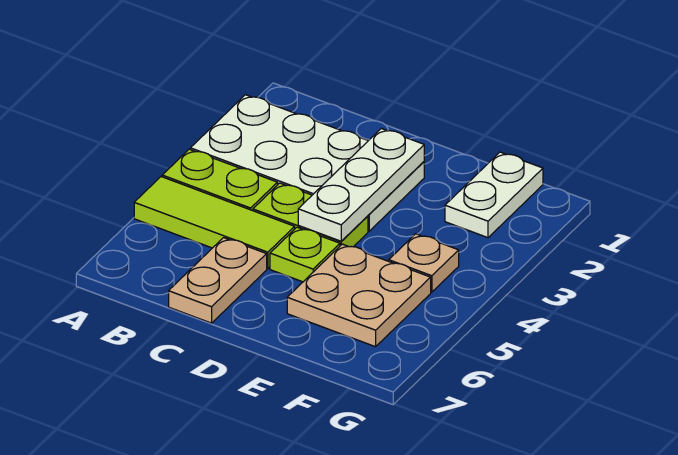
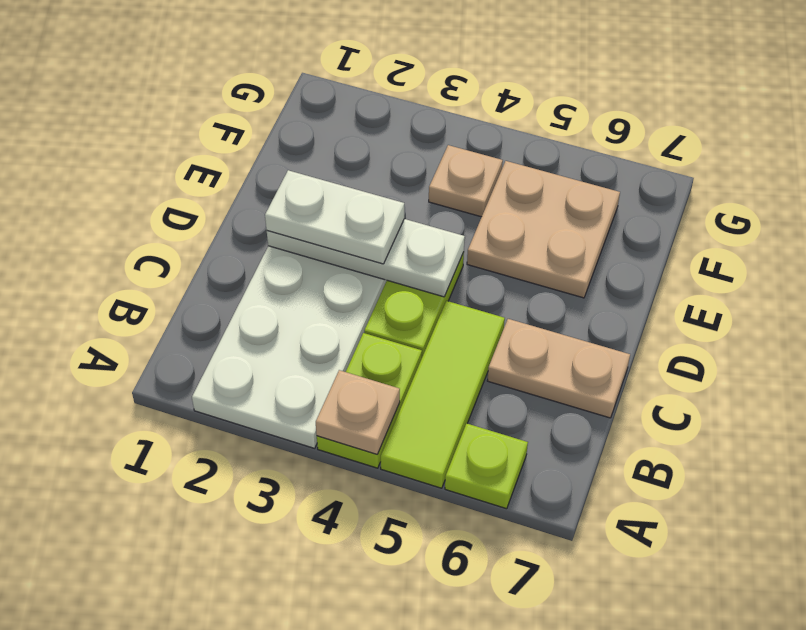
none -> tan 1x1 plate [316,370,400,454]
lime 1x1 plate [270,227,340,282] -> lime 1x1 plate moved to [445,423,528,509]
white 1x2 plate [445,152,543,238] -> white 1x2 plate moved to [265,170,404,264]

